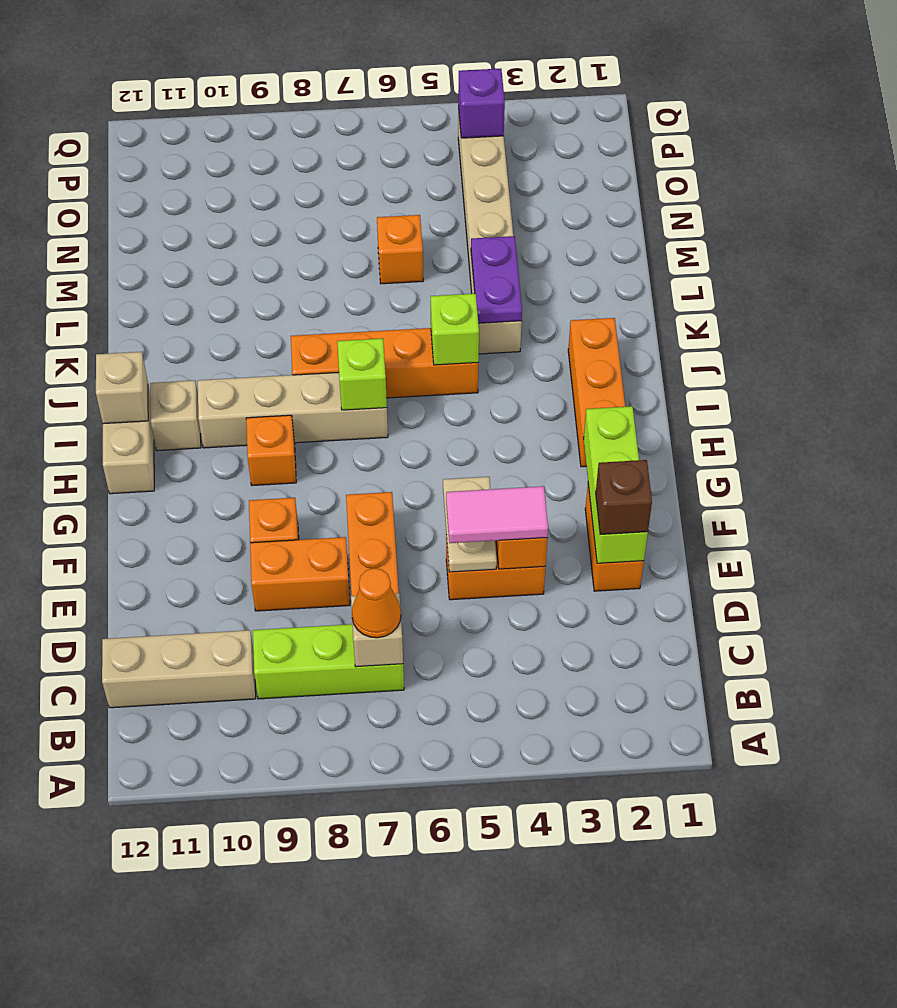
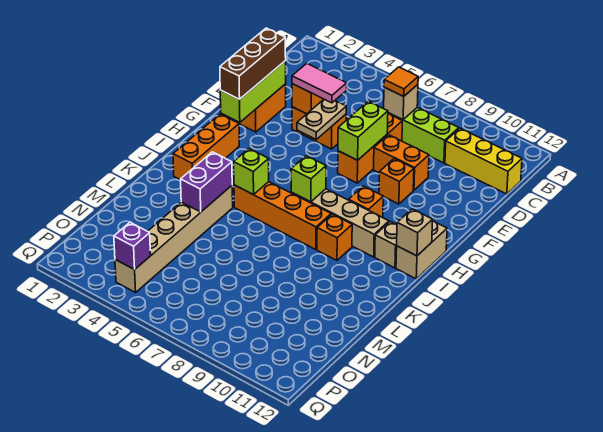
orange 1x1 cone [352,568,401,638] -> orange 1x1 tile [384,67,418,96]
tan 1x3 brick [102,630,256,708] -> yellow 1x3 brick [445,128,522,194]
brown 1x1 brick [596,460,652,534] -> brown 1x3 brick [220,28,286,99]
none -> lime 1x2 brick [338,101,388,160]
purple 1x2 plate [471,236,522,323] -> purple 1x2 brick [181,152,232,212]
orange 1x1 brick [377,215,423,284] -> orange 1x1 brick moved to [317,214,352,260]

